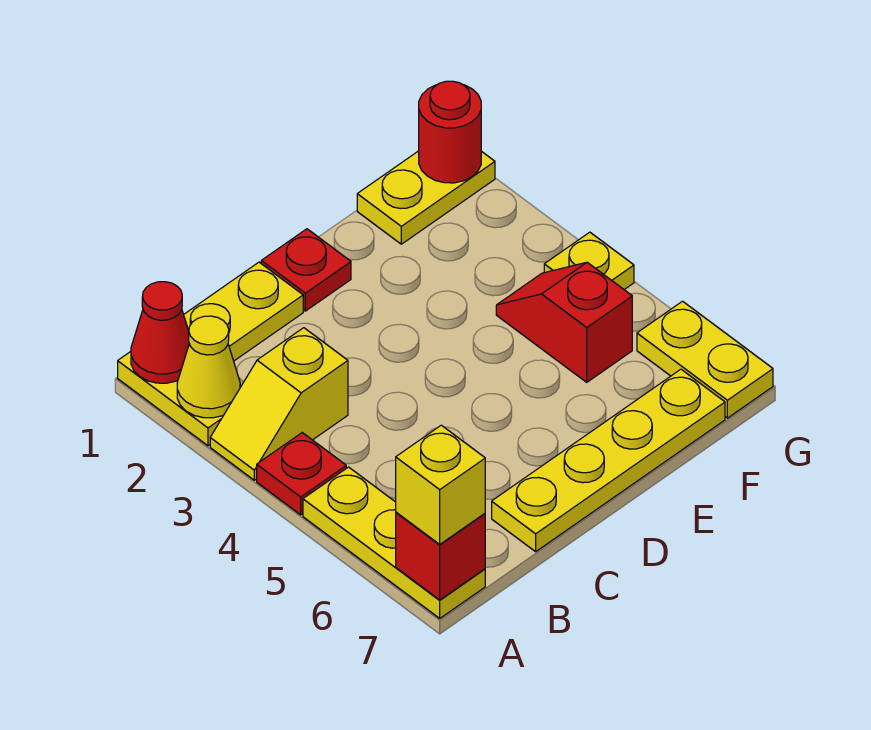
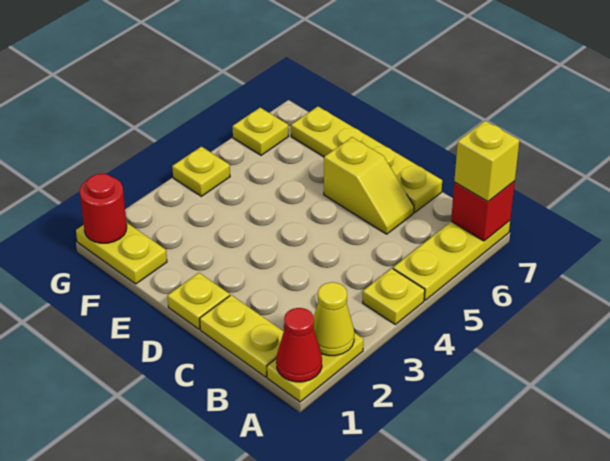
yellow 1x2 slope [210,328,348,480] -> yellow 1x2 slope moved to [324,137,414,234]
red 1x1 plate [257,433,346,515] -> yellow 1x1 plate [363,268,425,324]
red 1x1 plate [261,229,351,311] -> yellow 1x1 plate [167,273,230,329]
red 1x2 slope [496,262,632,382] -> none
yellow 1x2 plate [637,301,773,418] -> yellow 1x1 plate [233,108,288,155]

